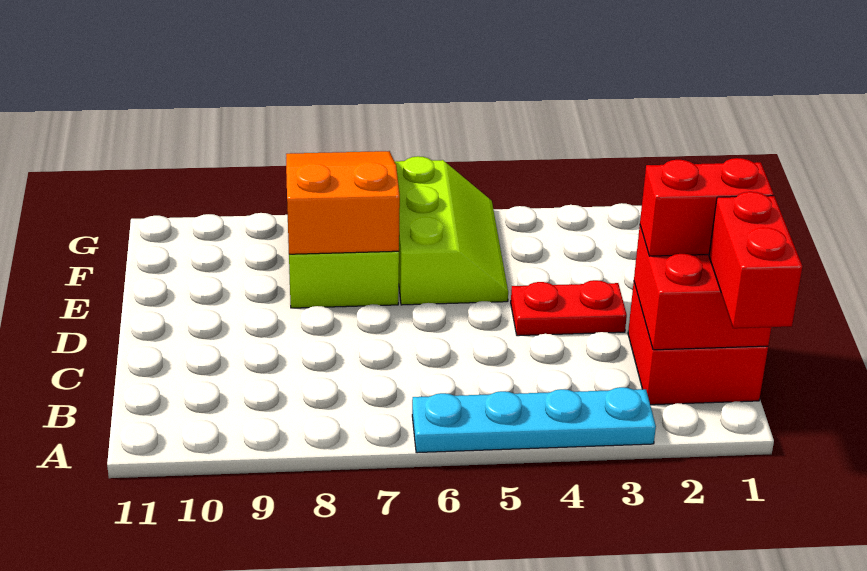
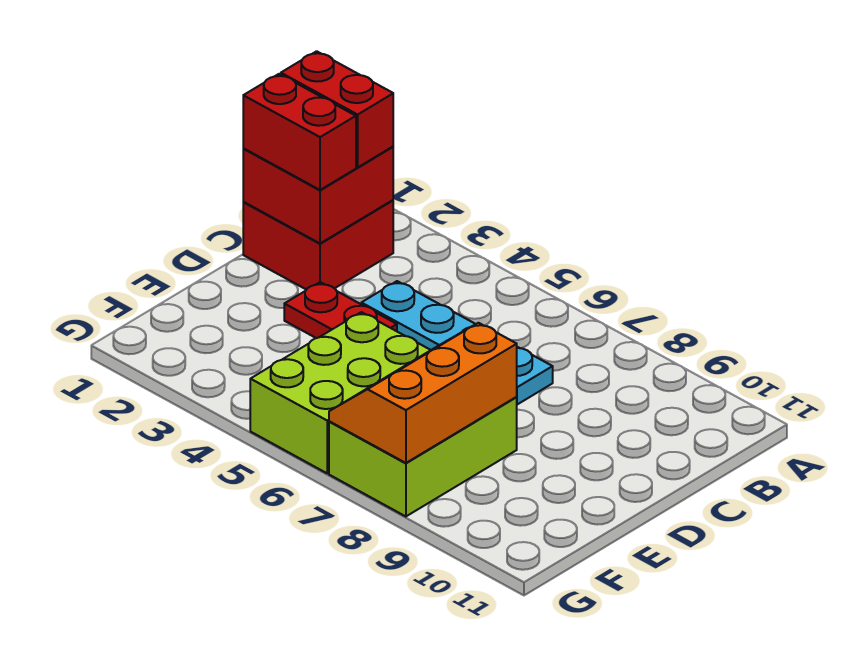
red 1x2 brick [709,192,803,328] -> red 1x2 brick turned to [281,51,393,167]
cyan 1x4 plate [412,387,656,453] -> cyan 1x4 plate moved to [361,281,553,405]
lime 2x3 slope [395,156,508,305] -> lime 2x3 brick [250,312,430,473]
orange 2x3 slope [286,151,400,254] -> orange 2x3 slope turned to [329,323,517,463]

